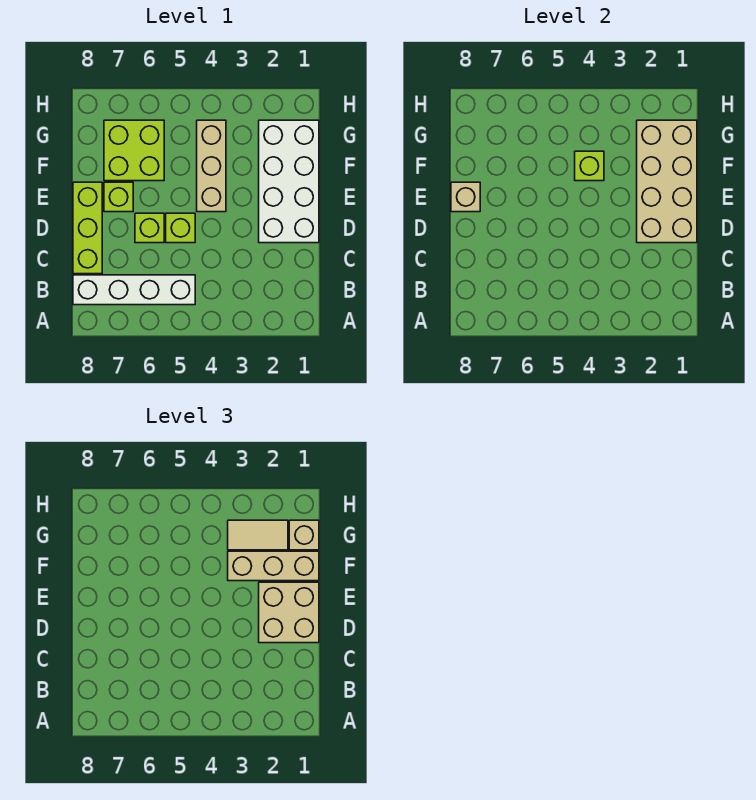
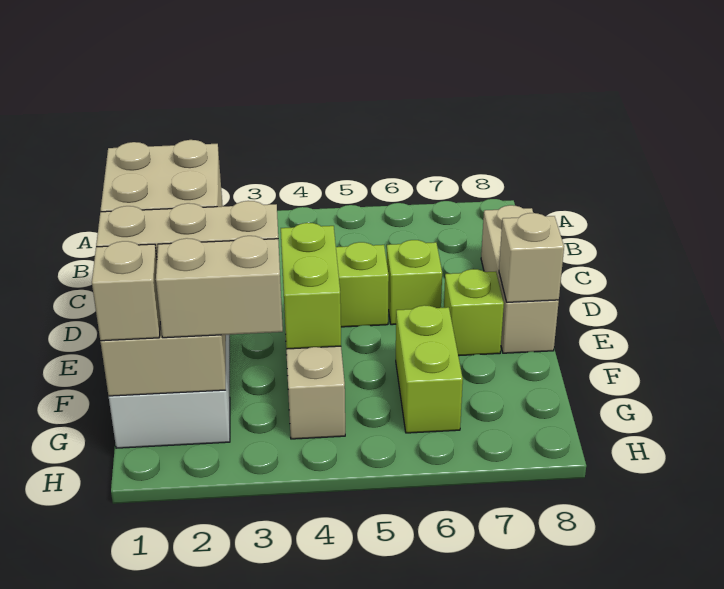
white 1x4 brick [73,275,195,305] -> none
lime 1x3 brick [73,182,102,274] -> tan 1x3 brick [481,205,559,353]
lime 1x1 brick [575,151,604,181] -> lime 1x2 brick [281,223,341,349]
lime 2x2 brick [104,120,164,181] -> lime 1x2 brick [396,305,463,433]
tan 1x2 tile [228,520,288,550] -> tan 1x2 brick [156,236,283,338]

